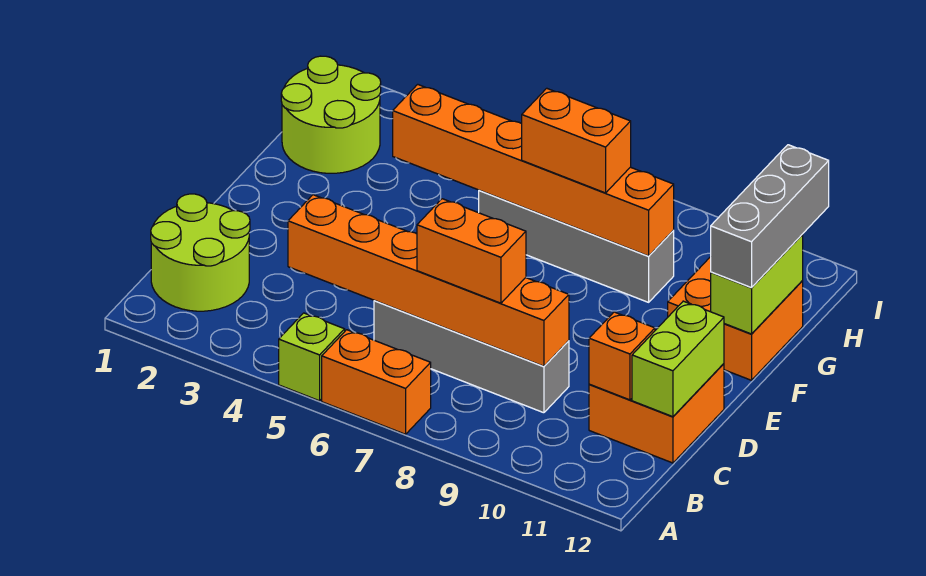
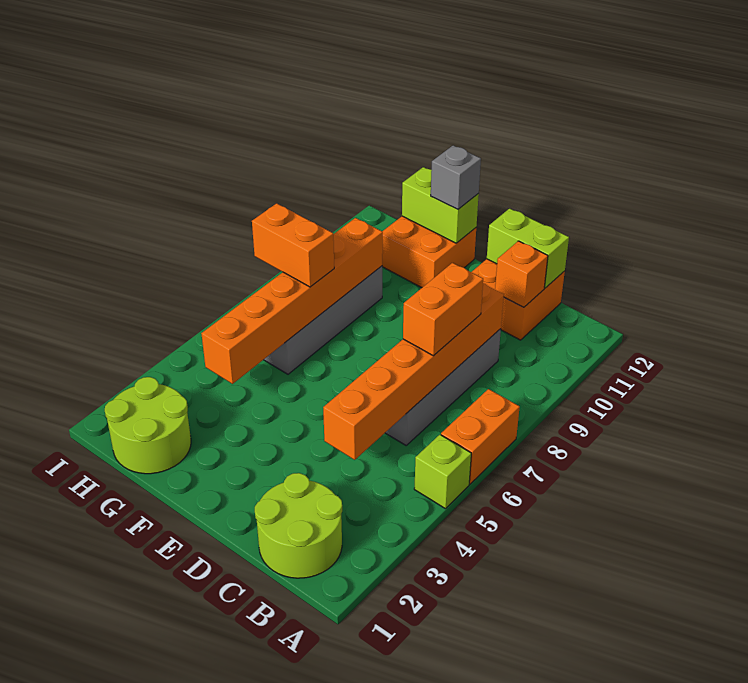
grey 1x3 brick [711,145,829,288] -> grey 1x1 brick [431,146,481,209]
orange 1x2 brick [522,88,631,193] -> orange 1x2 brick turned to [252,203,334,287]

